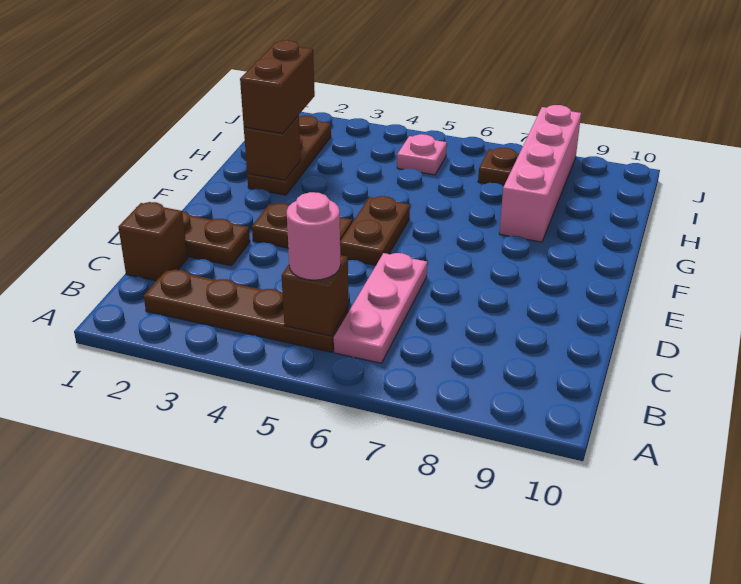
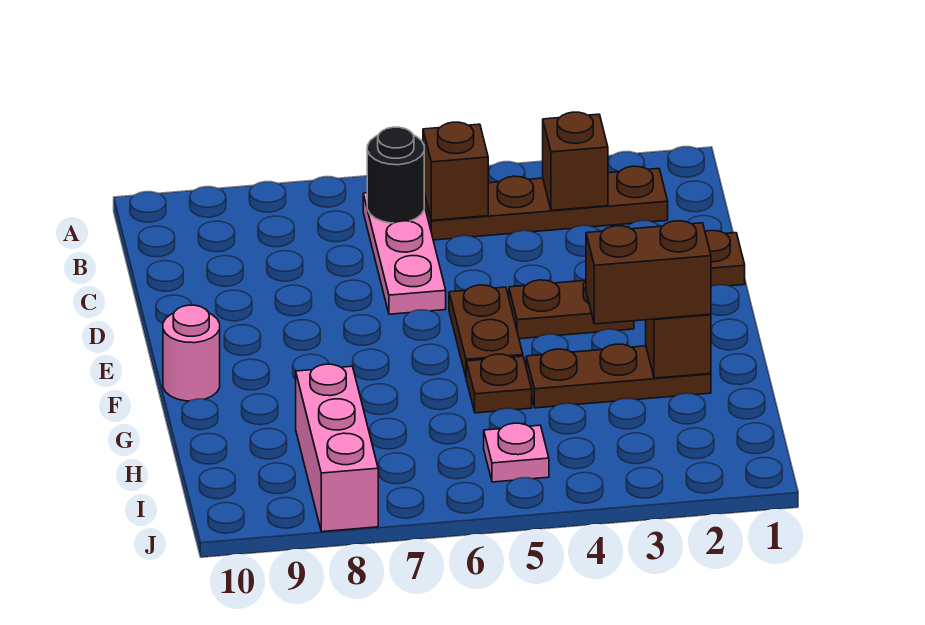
pink 1x1 round brick [287,192,341,280] -> pink 1x1 round brick moved to [163,305,220,401]
none -> black 1x1 round brick [367,127,424,223]
brown 1x1 brick [119,202,188,281] -> brown 1x1 brick moved to [543,112,608,210]
brown 1x3 plate [247,115,331,195] -> brown 1x3 plate turned to [526,344,711,408]
brown 1x2 brick [240,40,315,134] -> brown 1x2 brick turned to [586,221,711,324]
pink 1x4 brick [499,105,581,242] -> pink 1x3 brick [296,364,378,532]
brown 1x1 plate [478,148,519,186] -> brown 1x1 plate moved to [466,354,532,413]

